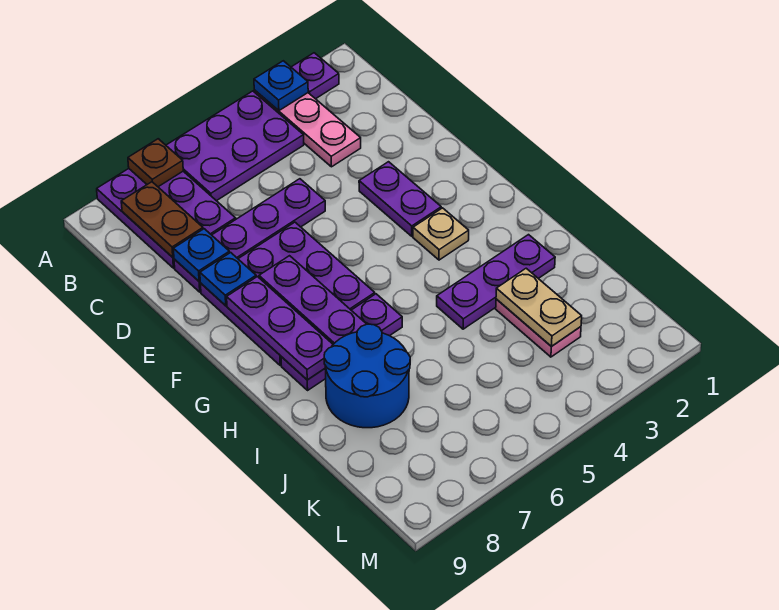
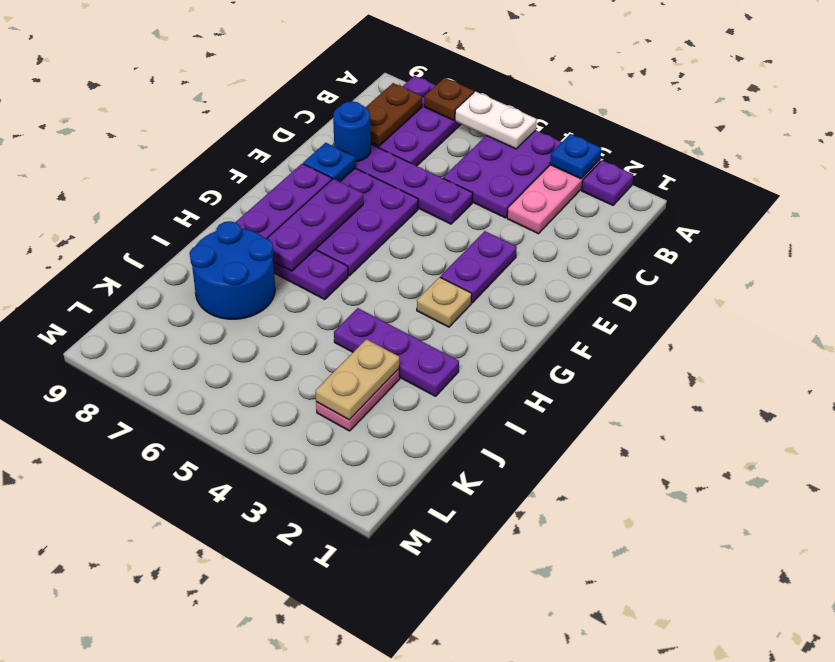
purple 2x3 plate [166,91,304,201] -> purple 2x3 plate turned to [443,130,562,218]
none -> white 1x2 plate [455,91,537,149]
blue 1x1 plate [173,229,229,281] -> blue 1x1 round brick [333,101,371,162]

